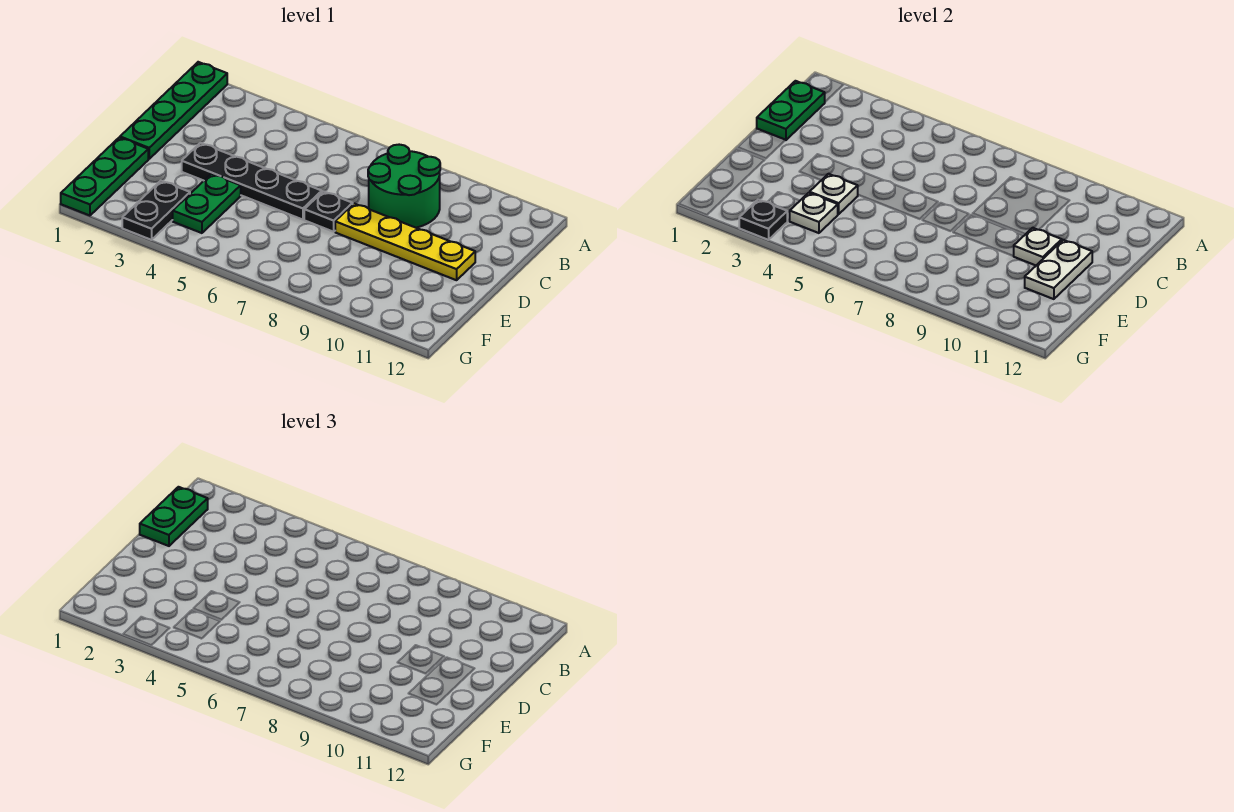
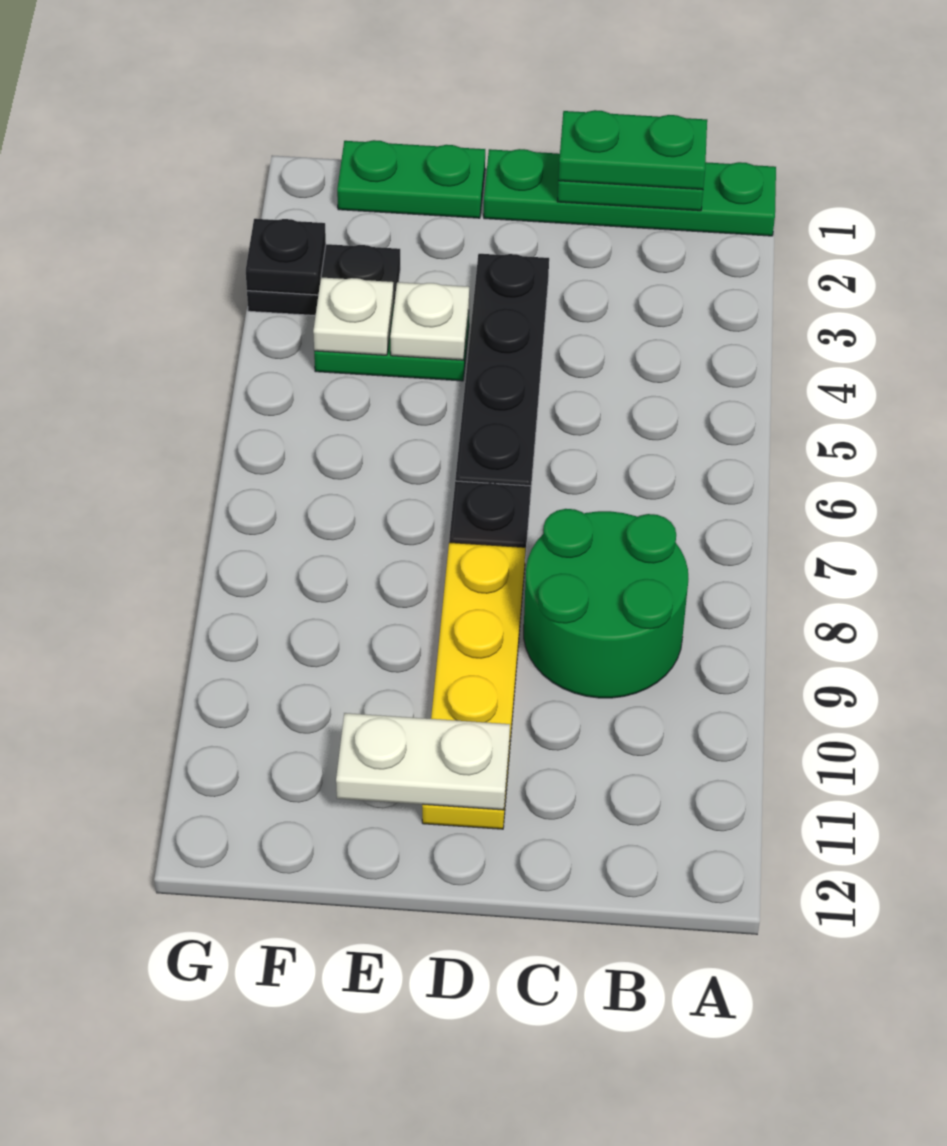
white 1x1 plate [1014,228,1062,265] -> none
green 1x3 plate [61,137,148,216] -> green 1x2 plate [337,140,485,218]

